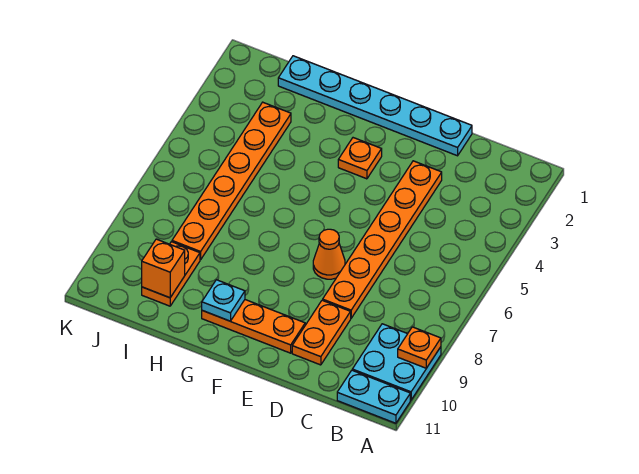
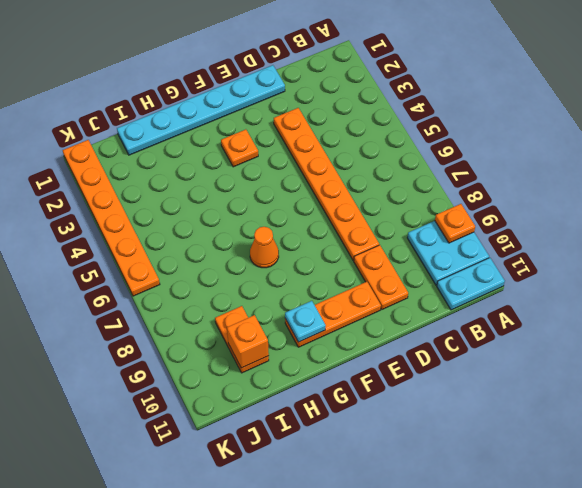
orange 1x1 cone [313,229,345,279] -> orange 1x1 cone moved to [250,227,279,268]
orange 1x6 plate [172,102,291,260] -> orange 1x6 plate moved to [63,140,160,296]

